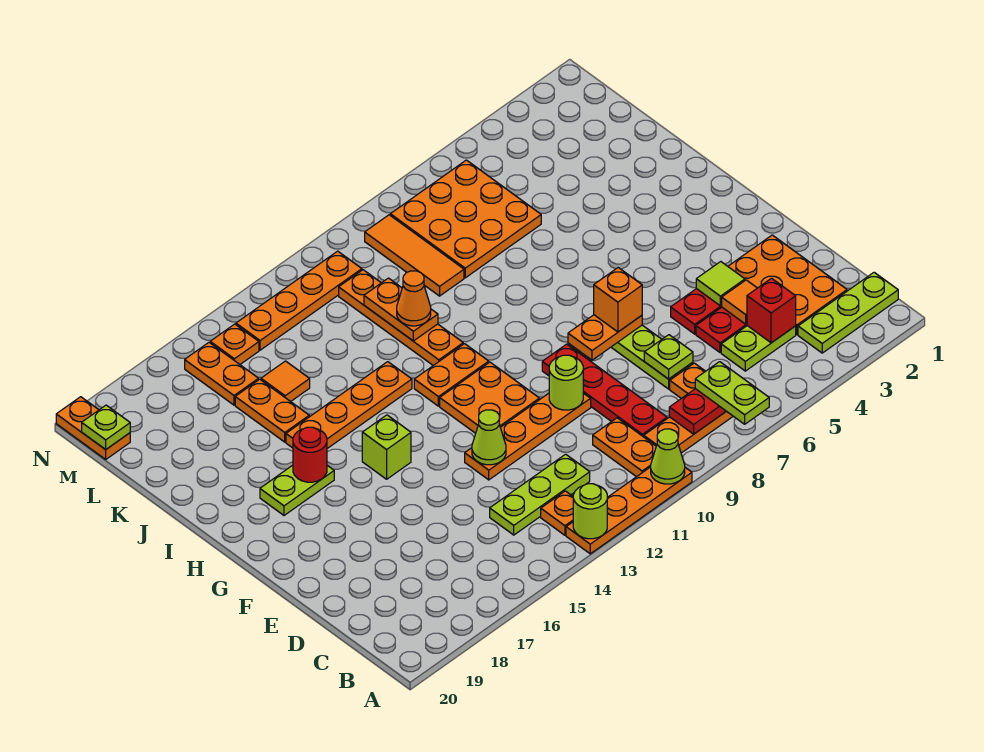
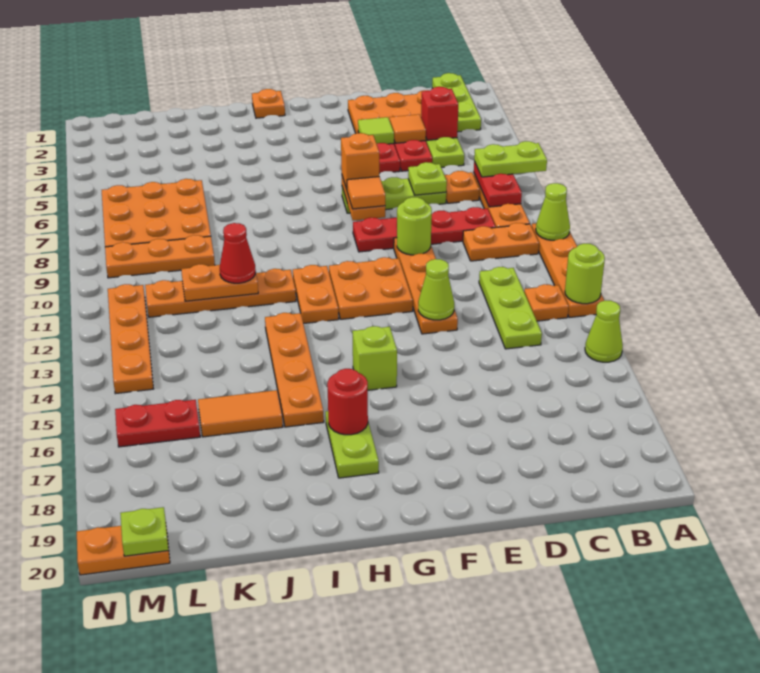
none -> lime 1x1 cone [585,301,623,362]
orange 1x1 cone [397,271,431,326] -> red 1x1 cone [220,223,256,283]
orange 1x2 plate [235,379,309,442] -> orange 1x2 tile [198,390,283,437]
orange 1x3 tile [365,215,464,296] -> orange 1x3 plate [105,235,215,278]
orange 1x1 tile [261,361,310,402] -> orange 1x1 tile moved to [347,177,385,209]
orange 1x2 plate [185,343,259,405] -> red 1x2 plate [115,400,200,447]
orange 1x1 plate [210,324,259,364] -> orange 1x1 plate moved to [252,89,285,118]

